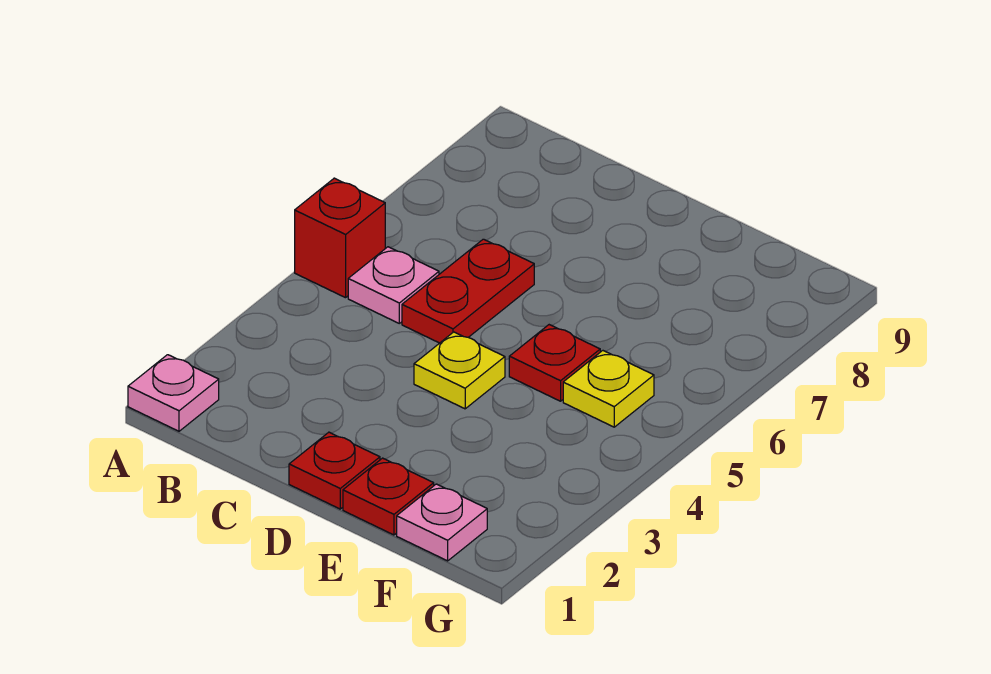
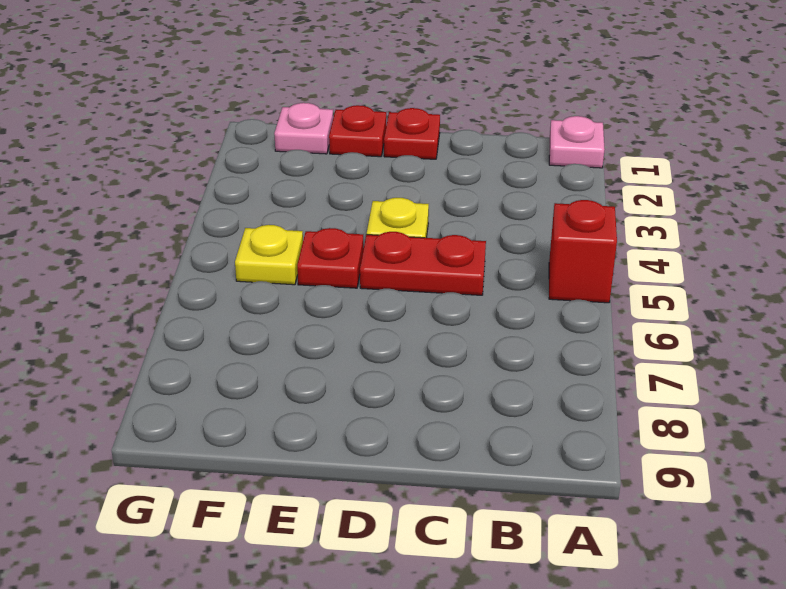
pink 1x1 plate [348,247,439,323] -> none
red 1x2 plate [402,239,534,343] -> red 1x2 plate turned to [360,232,486,295]

